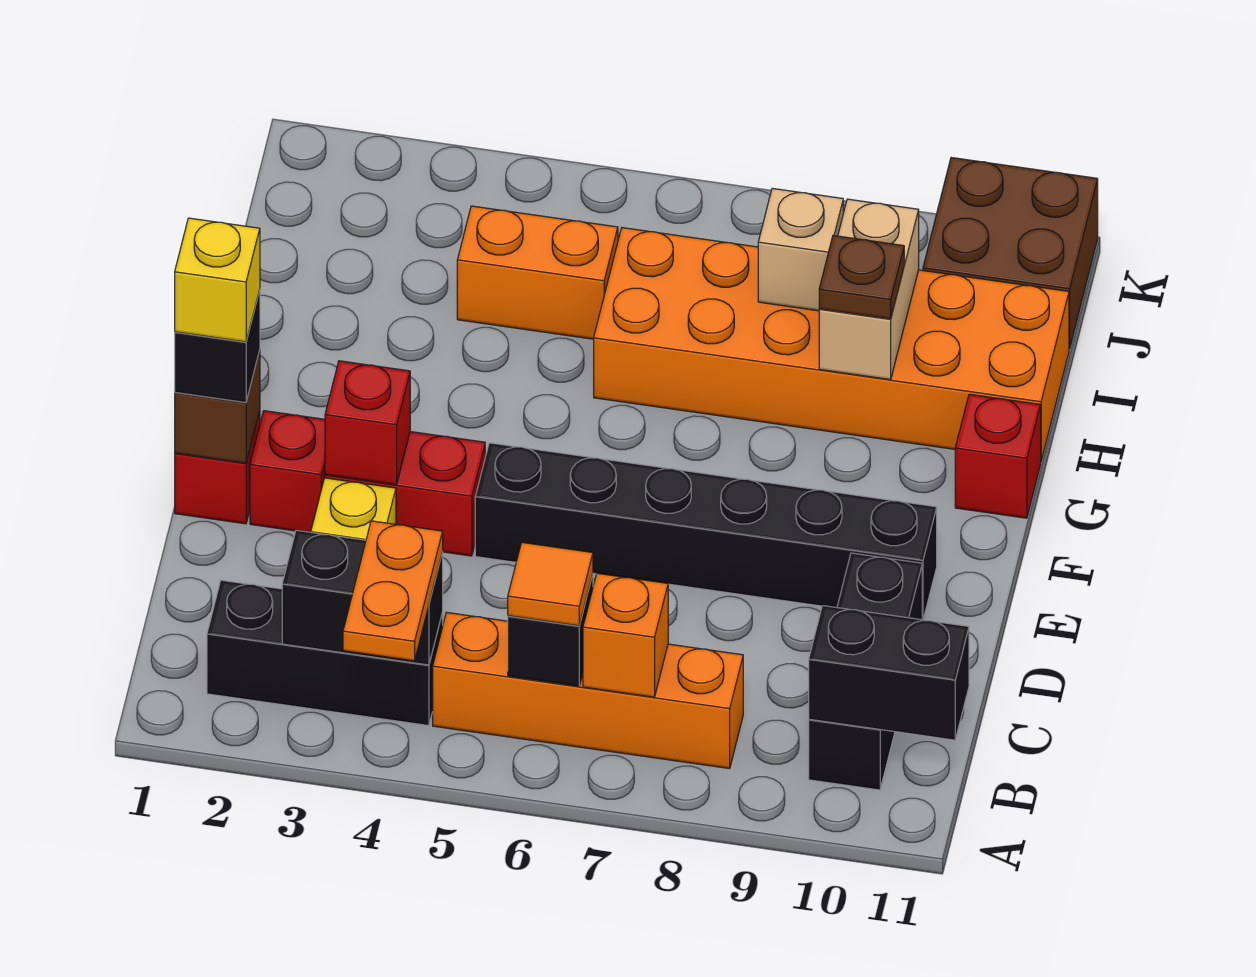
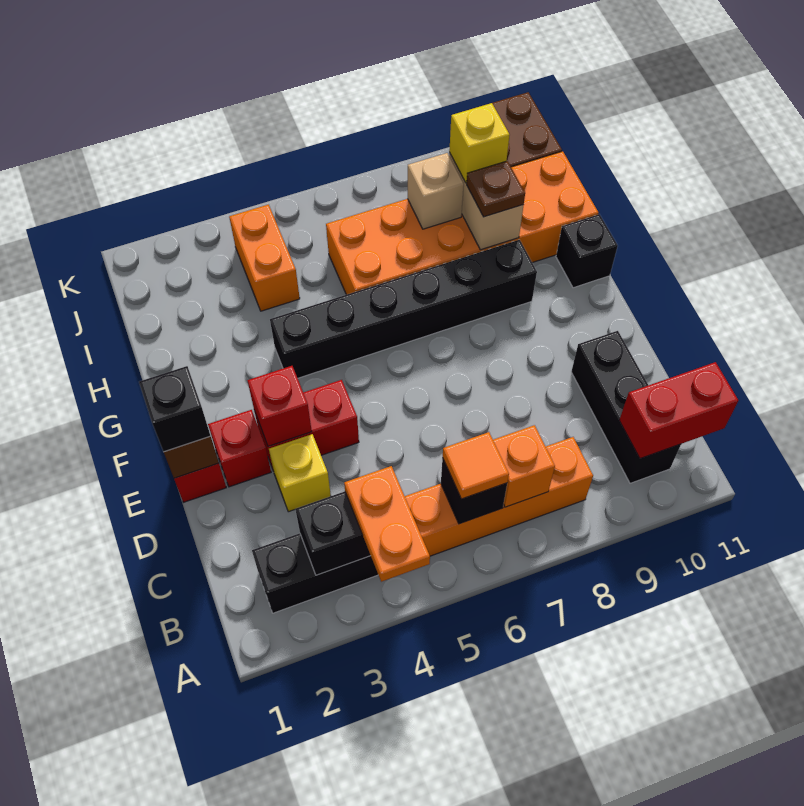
black 1x2 brick [809,606,969,740] -> red 1x2 brick [619,362,738,459]
yellow 1x1 brick [175,218,260,342] -> yellow 1x1 brick moved to [449,103,509,183]
black 1x6 brick [475,443,937,620] -> black 1x6 brick moved to [270,240,537,378]
red 1x1 brick [955,394,1041,518] -> black 1x1 brick [556,214,618,288]
orange 1x2 brick [457,206,618,339] -> orange 1x2 brick turned to [229,205,300,311]

